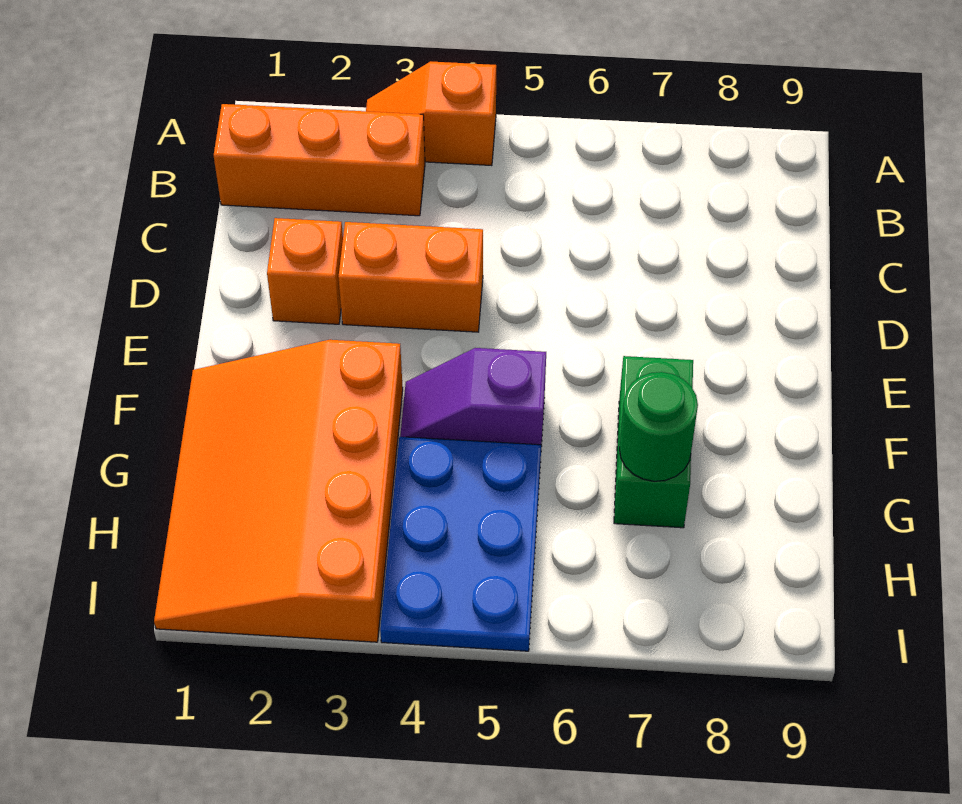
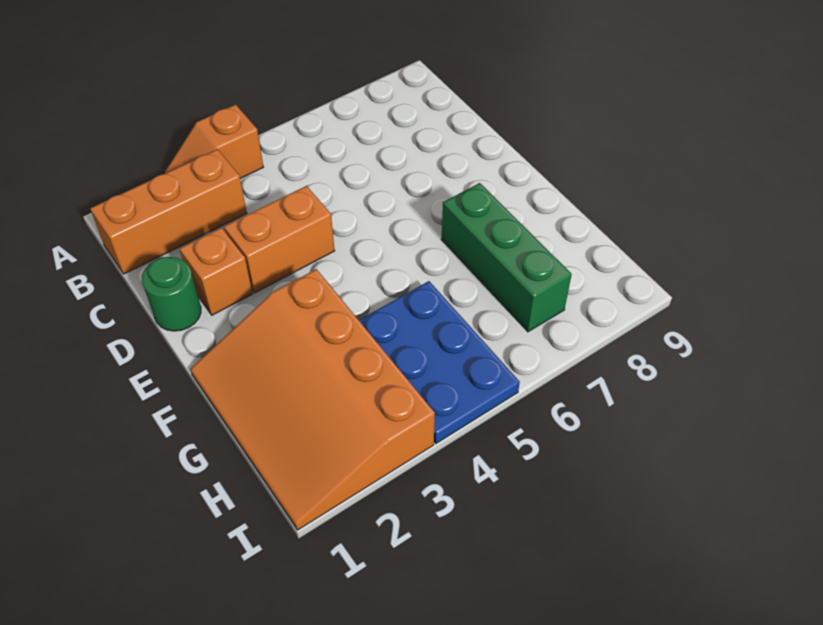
purple 1x2 slope [400,348,546,446] -> none
green 1x2 brick [614,356,693,528] -> green 1x3 brick [441,183,572,332]
green 1x1 round brick [619,372,698,481] -> green 1x1 round brick moved to [142,257,201,331]

